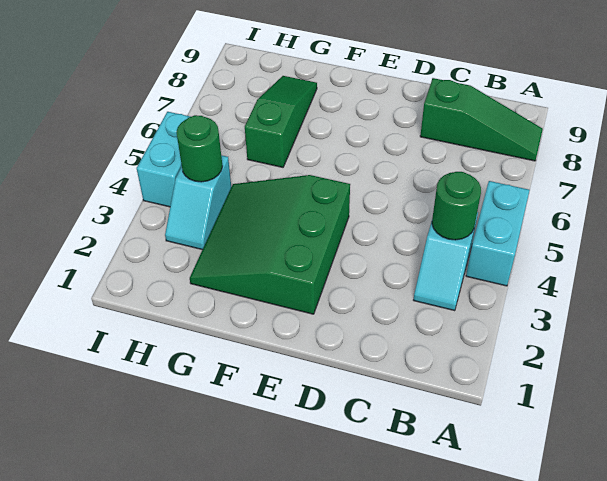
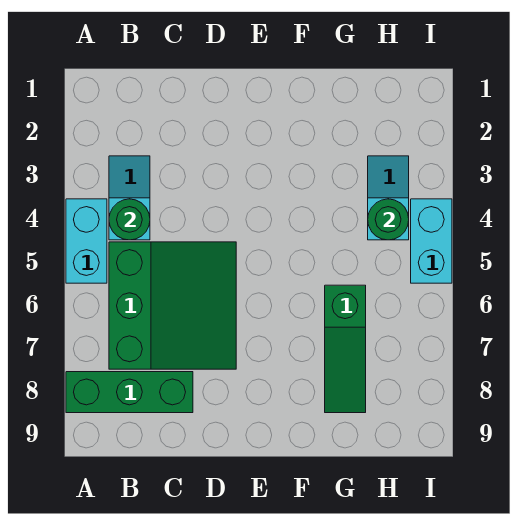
green 1x3 slope [420,78,543,161] -> green 1x3 brick [66,372,193,413]
green 3x3 slope [190,175,350,314] -> green 3x3 slope moved to [109,242,236,369]

